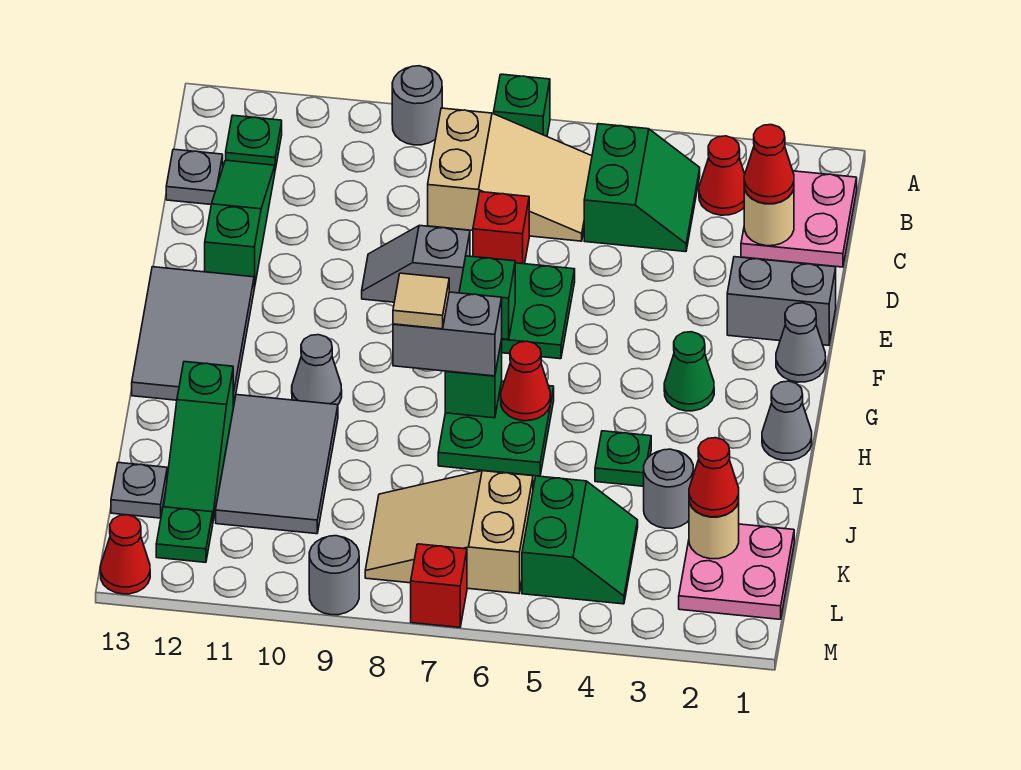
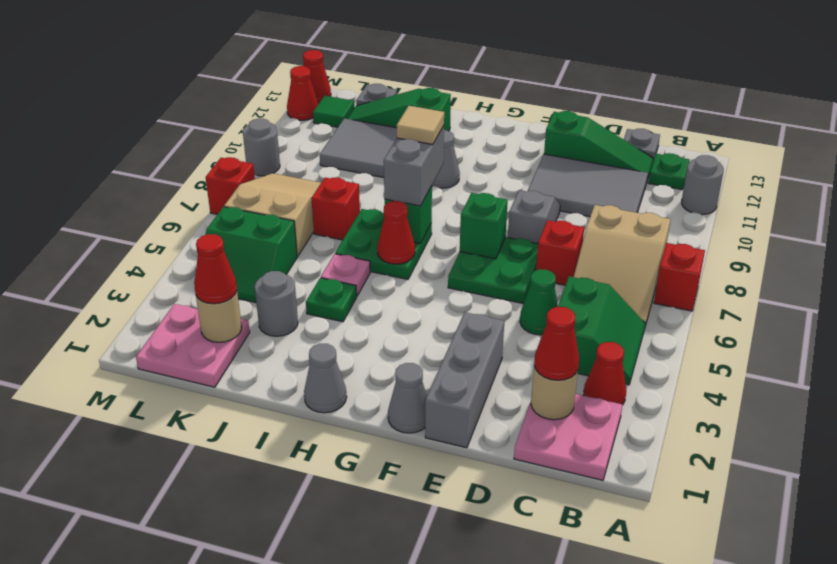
green 1x1 brick [494,74,550,136] -> red 1x1 brick [654,243,705,311]
grey 1x1 round brick [392,66,442,145] -> grey 1x1 round brick moved to [682,155,724,215]
green 2x2 slope [584,124,700,252] -> green 2x2 slope turned to [558,276,645,385]
grey 1x2 brick [727,257,836,345] -> grey 1x3 brick [425,312,504,448]
grey 2x3 tile [132,267,254,406] -> grey 2x3 tile moved to [528,154,648,217]
green 1x1 cone [664,332,714,411] -> green 1x1 cone moved to [520,269,558,335]
none -> pink 1x1 plate [321,254,370,296]
none -> red 1x1 brick [312,178,360,240]
green 1x1 plate [156,507,213,562] -> green 1x1 tile [313,96,355,127]
none -> red 1x1 cone [287,66,318,120]

